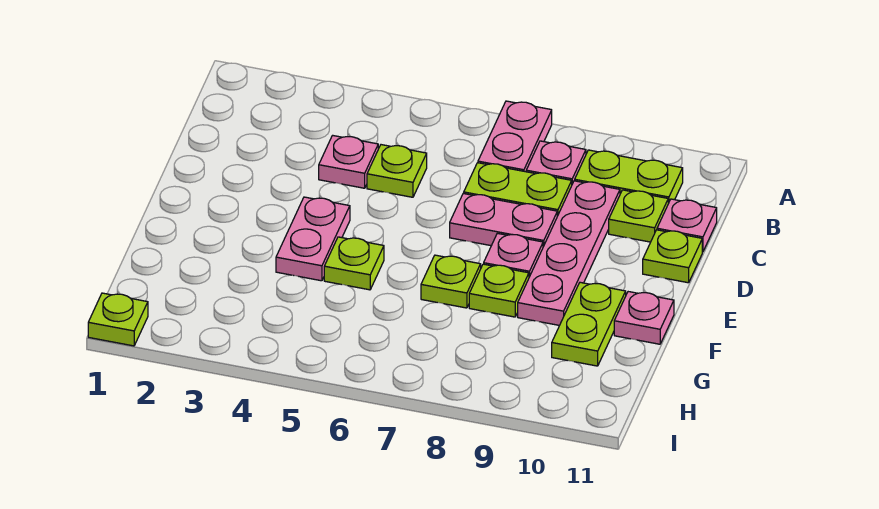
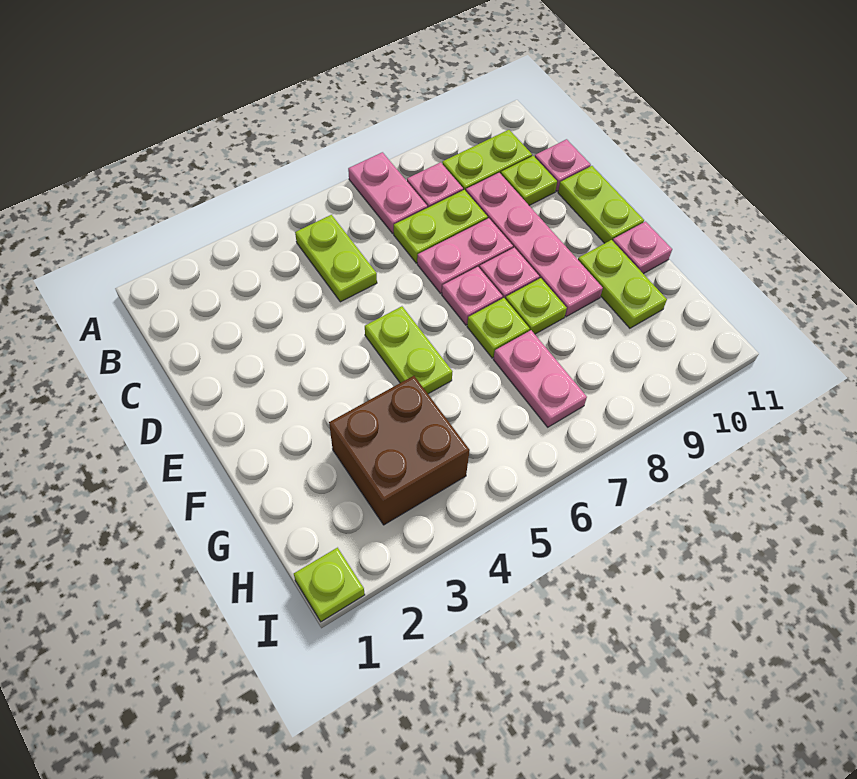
pink 1x1 plate [319,135,378,188] -> pink 1x1 plate moved to [442,267,503,325]
lime 1x1 plate [367,145,427,197] -> lime 1x2 plate [295,215,377,302]
lime 1x1 plate [643,230,702,283] -> lime 1x2 plate [558,166,644,243]
pink 1x2 plate [276,197,350,281] -> pink 1x2 plate moved to [493,330,587,427]
lime 1x1 plate [324,237,384,290] -> lime 1x2 plate [365,306,452,394]
none -> brown 2x2 brick [329,376,470,525]

